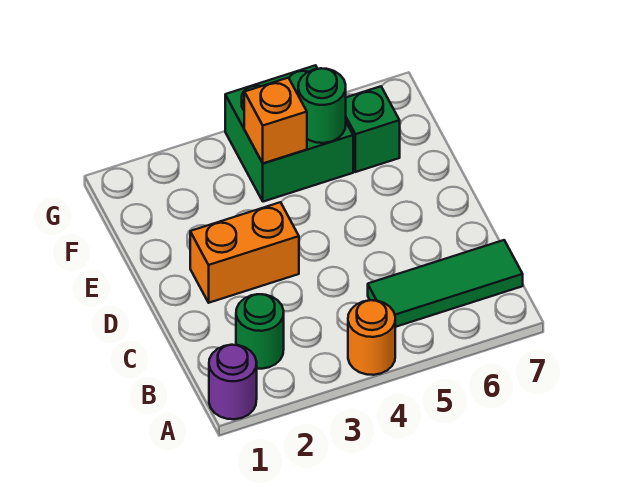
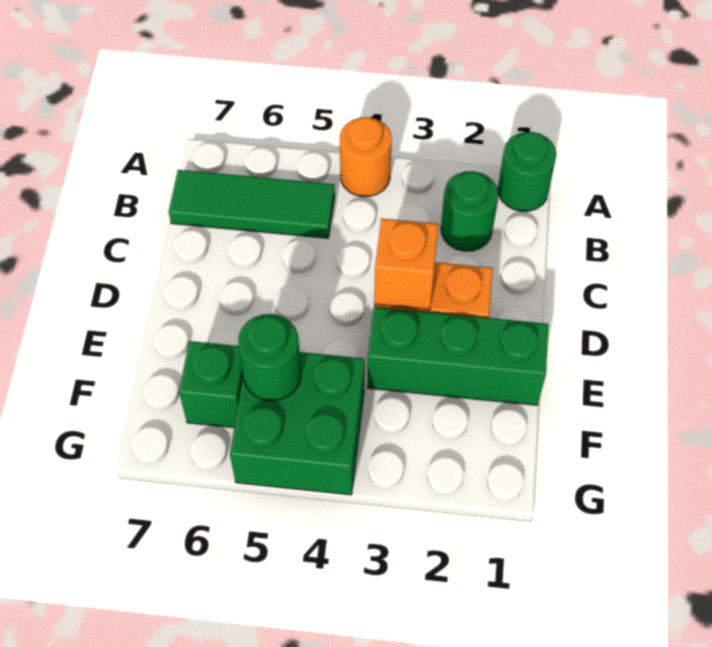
purple 1x1 round brick [209,345,257,419] -> green 1x1 round brick [498,132,556,211]
none -> green 1x3 brick [367,307,548,405]
orange 1x1 brick [244,78,307,163] -> orange 1x1 brick moved to [374,219,439,309]

